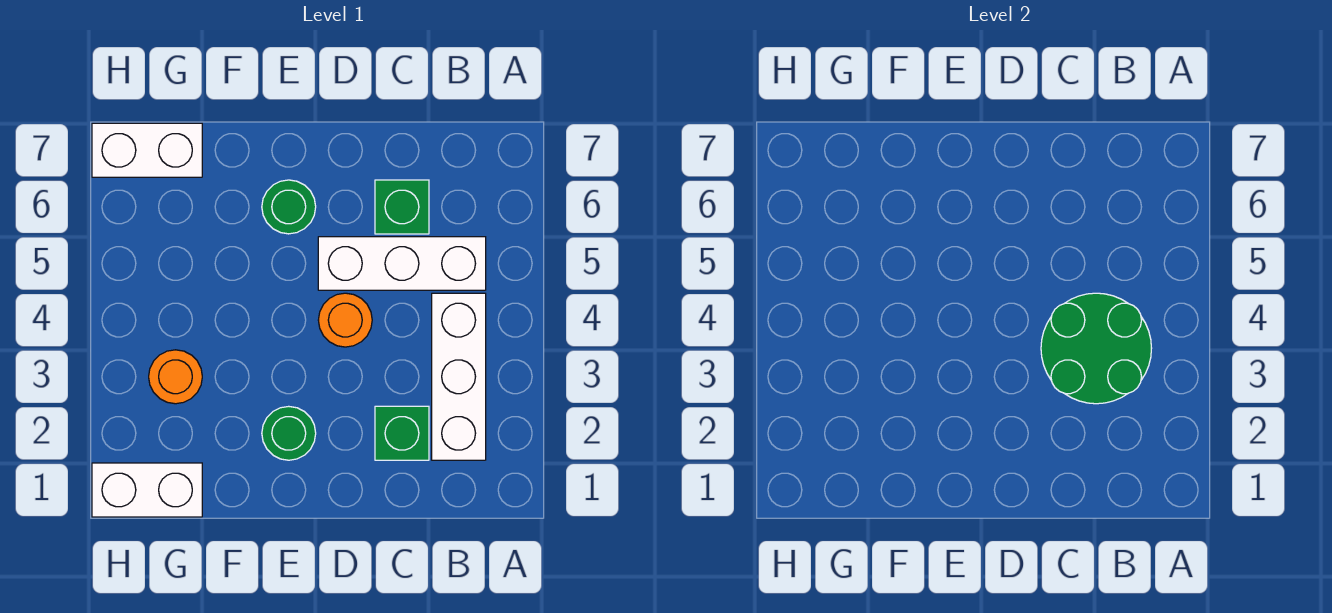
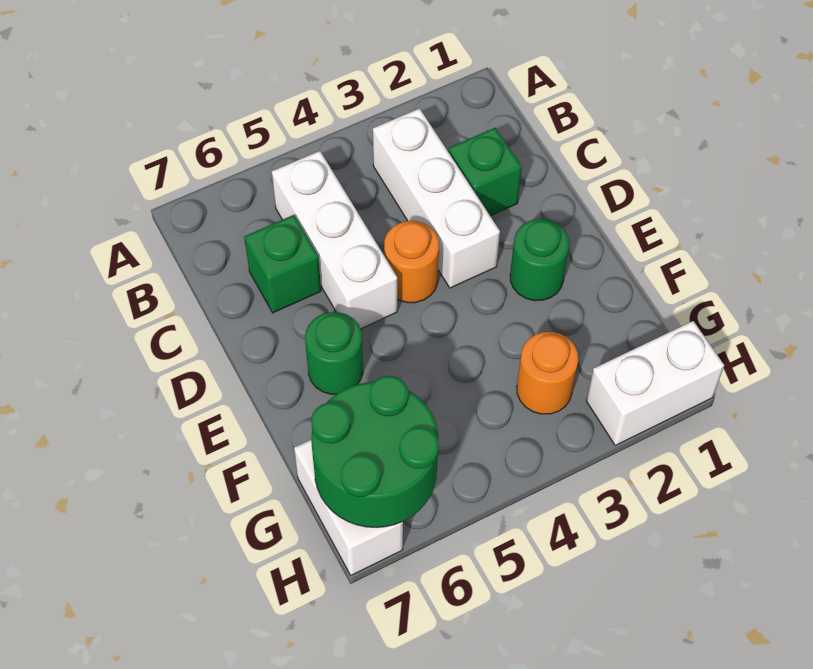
white 1x3 brick [432,293,486,460] -> white 1x3 brick turned to [373,108,500,288]
green 2x2 round brick [1041,293,1152,404] -> green 2x2 round brick moved to [311,376,439,527]
white 1x2 brick [92,463,202,517] -> white 1x2 brick turned to [586,321,724,445]

